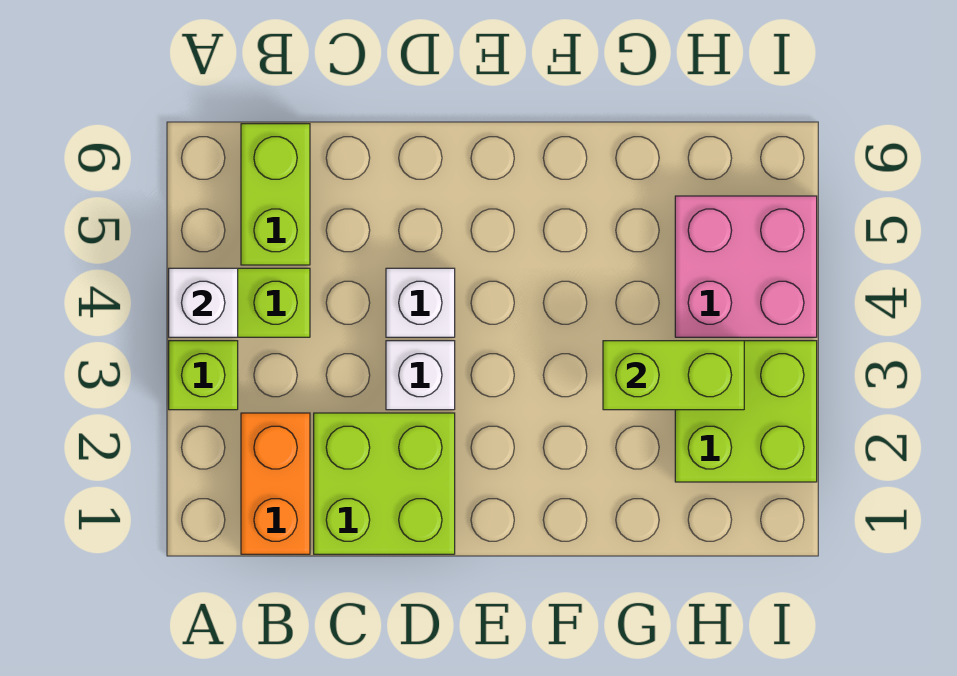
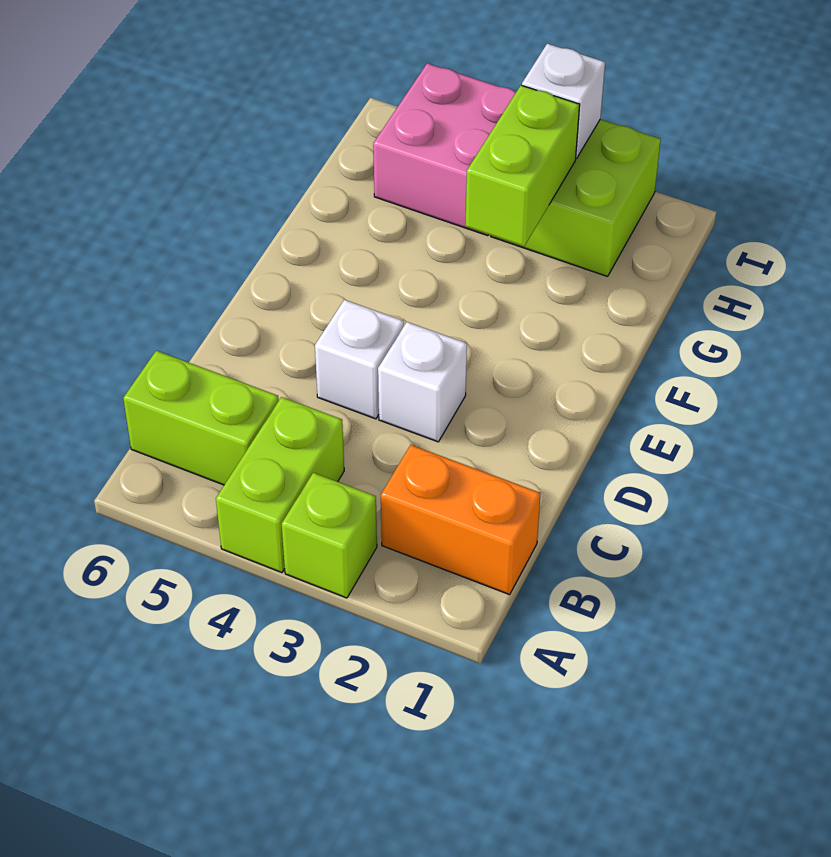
white 1x1 brick [169,268,238,337] -> white 1x1 brick moved to [522,44,605,159]
lime 2x2 brick [314,413,455,554] -> none

